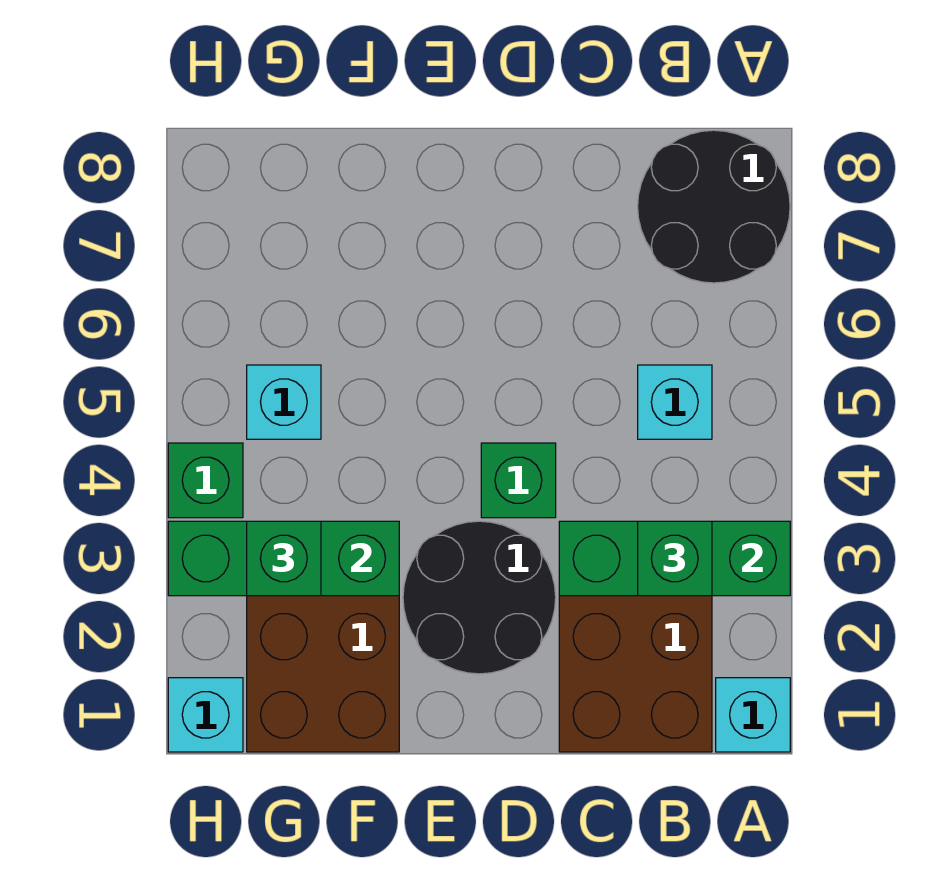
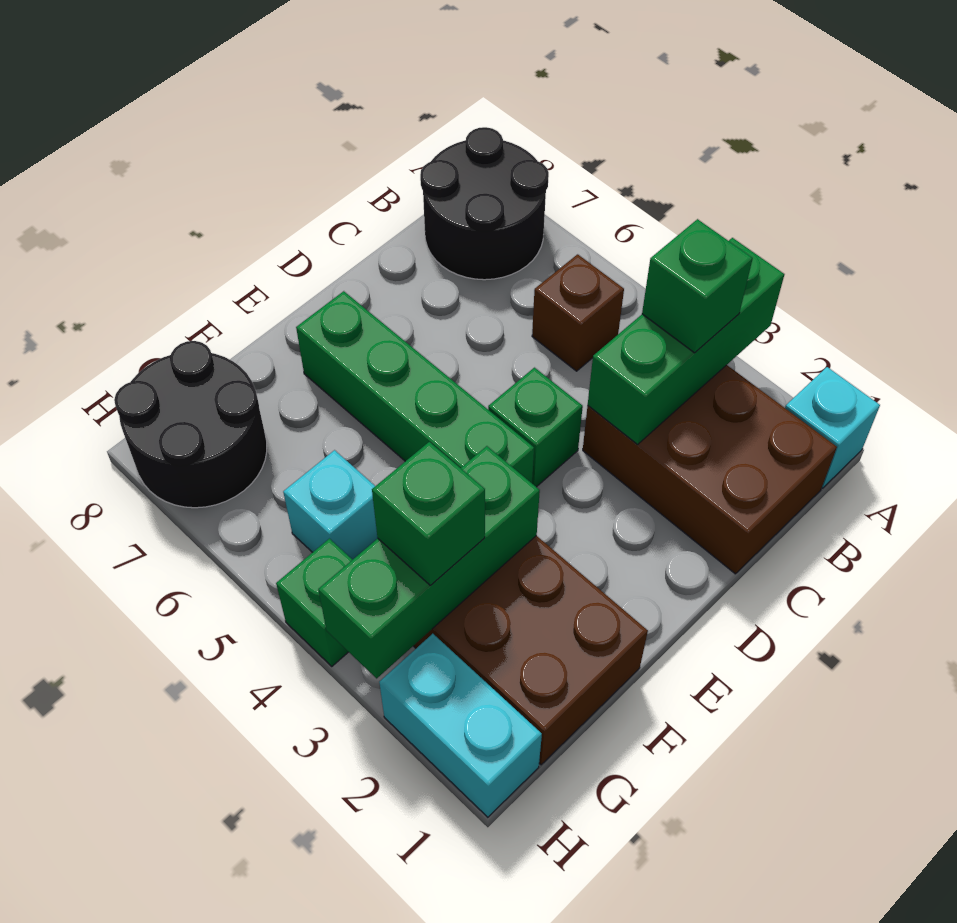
cyan 1x1 brick [638,365,712,439] -> brown 1x1 brick [532,254,624,371]
black 2x2 round brick [403,521,556,674] -> black 2x2 round brick moved to [114,341,267,508]
none -> green 1x4 brick [296,291,534,483]
cyan 1x1 brick [168,678,243,752] -> cyan 1x2 brick [379,634,542,817]

